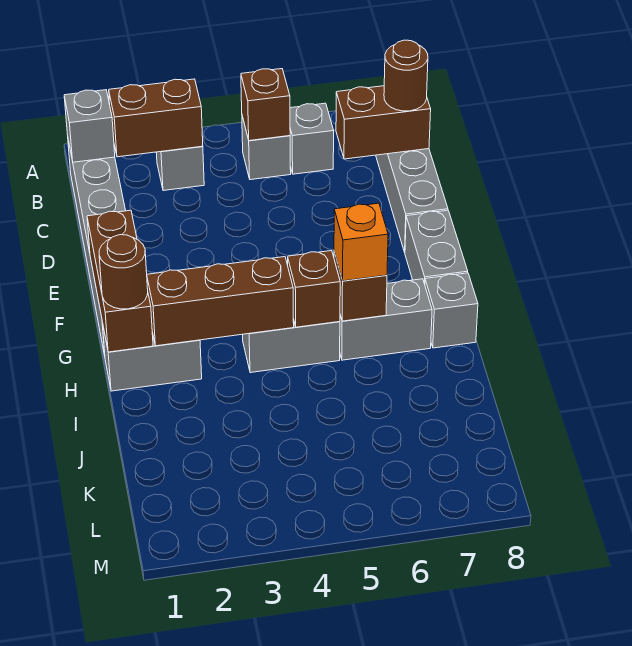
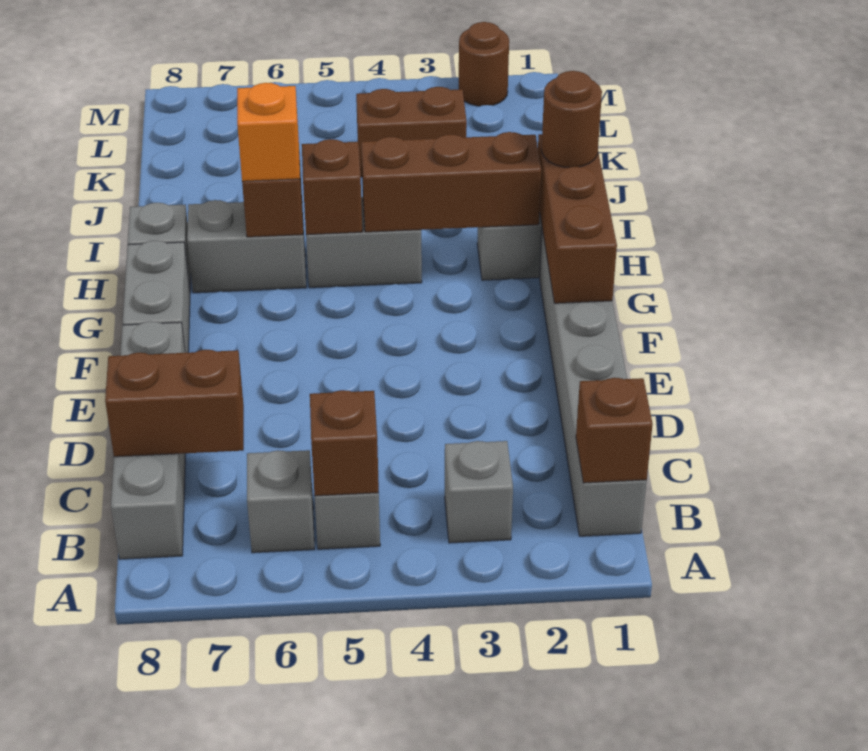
grey 1x1 brick [64,90,115,162] -> brown 1x1 brick [576,378,653,483]
brown 1x2 brick [109,79,203,157] -> brown 1x2 brick moved to [356,87,467,177]
brown 1x1 round brick [384,40,428,111] -> brown 1x1 round brick moved to [459,22,509,106]

